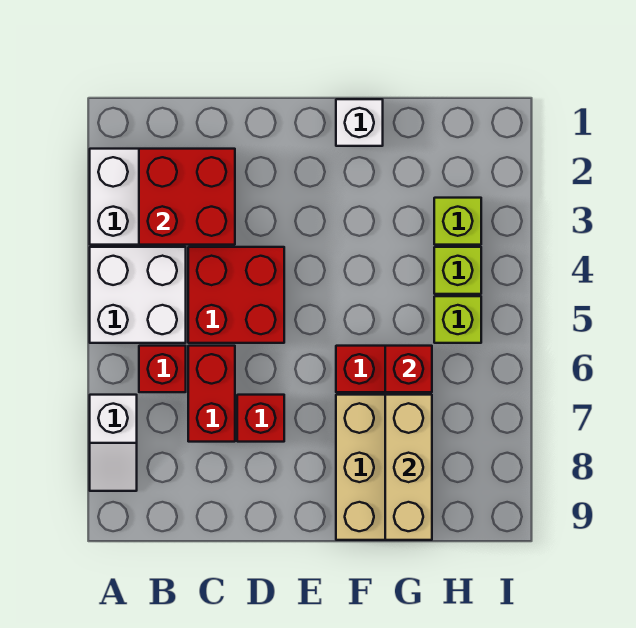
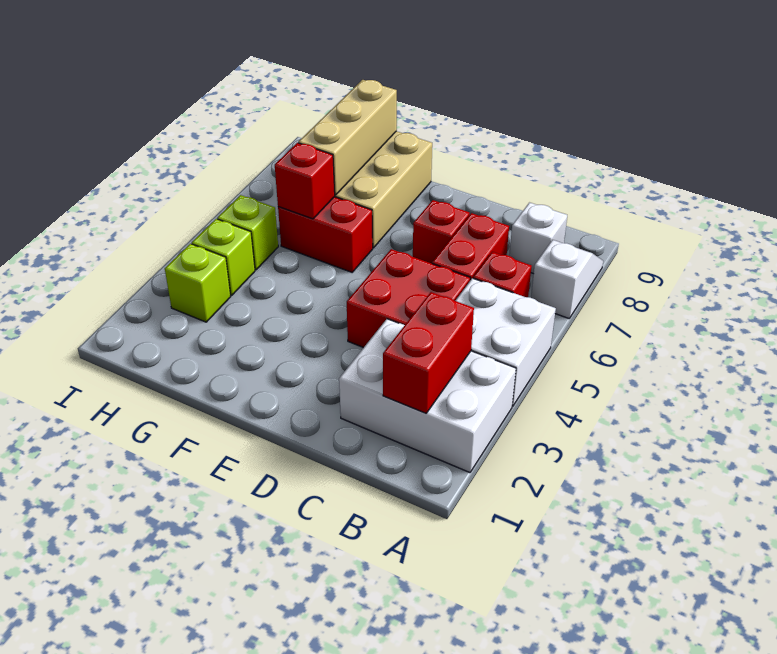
red 2x2 brick [139,149,235,245] -> red 1x2 brick [383,292,474,413]
white 1x1 brick [336,99,383,146] -> white 1x1 brick moved to [509,203,567,274]

